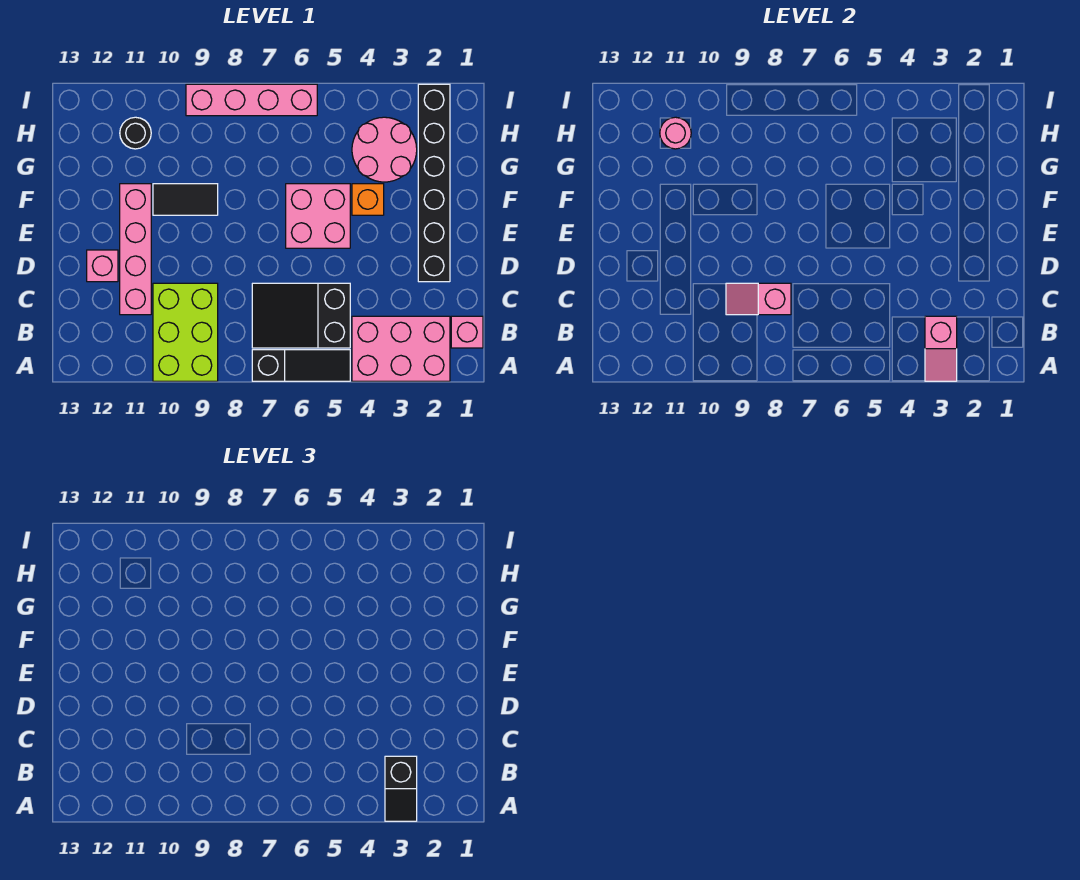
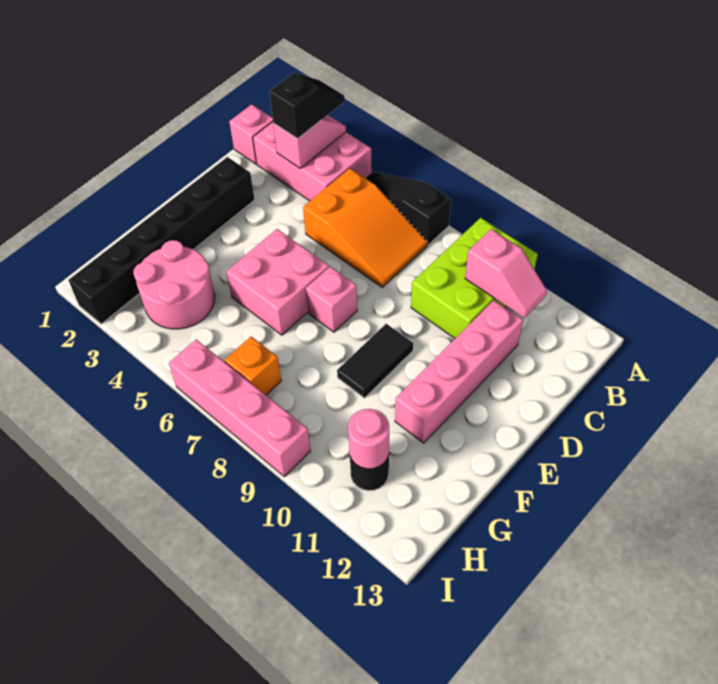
black 2x3 slope [252,283,350,348] -> orange 2x3 slope [303,168,427,287]
pink 1x2 slope [726,283,791,315] -> pink 1x2 slope moved to [465,229,547,318]
pink 1x1 brick [87,250,118,282] -> pink 1x1 brick moved to [306,267,357,332]
orange 1x1 brick [352,184,384,215] -> orange 1x1 brick moved to [225,337,281,395]
black 1x2 tile [153,184,218,215] -> black 1x2 tile turned to [337,324,413,398]

